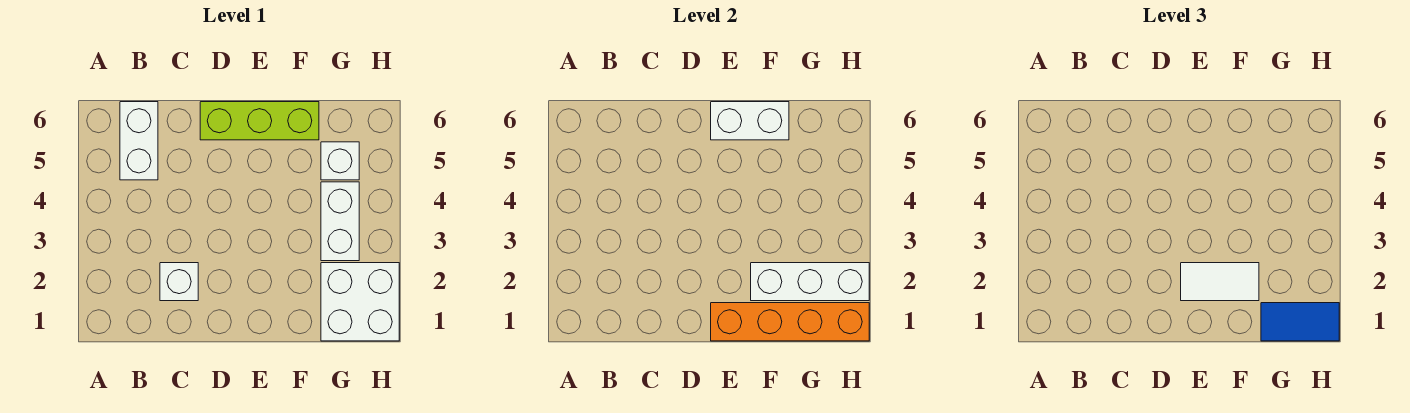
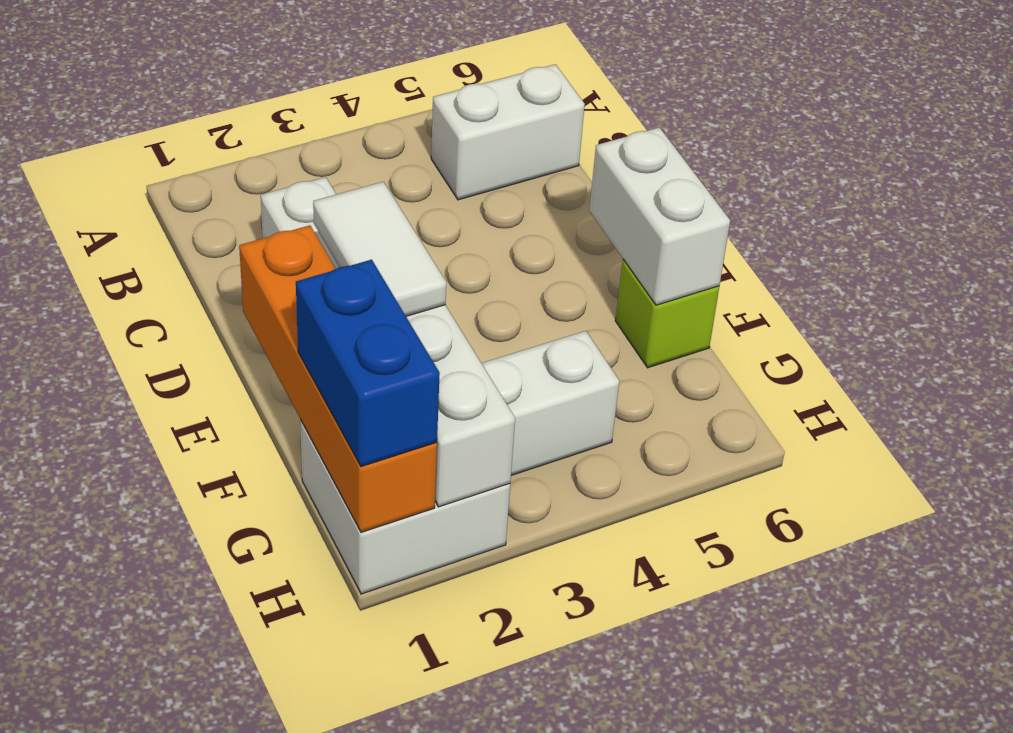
lime 1x3 brick [200,102,319,140] -> lime 1x1 brick [615,259,719,368]
blue 1x2 tile [1261,303,1339,341] -> blue 1x2 brick [296,260,440,467]
white 1x1 brick [321,142,359,180] -> none

